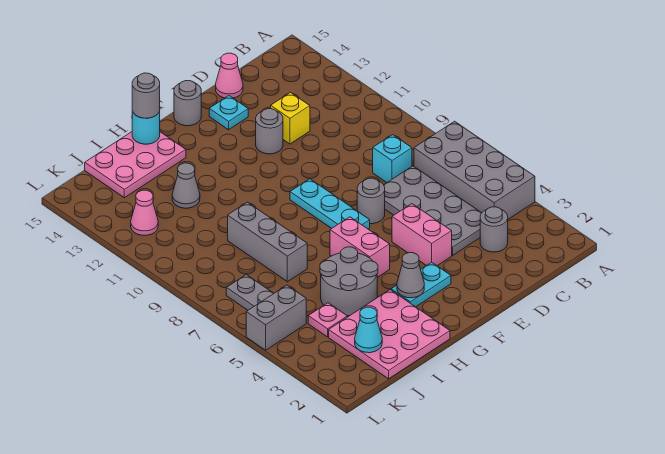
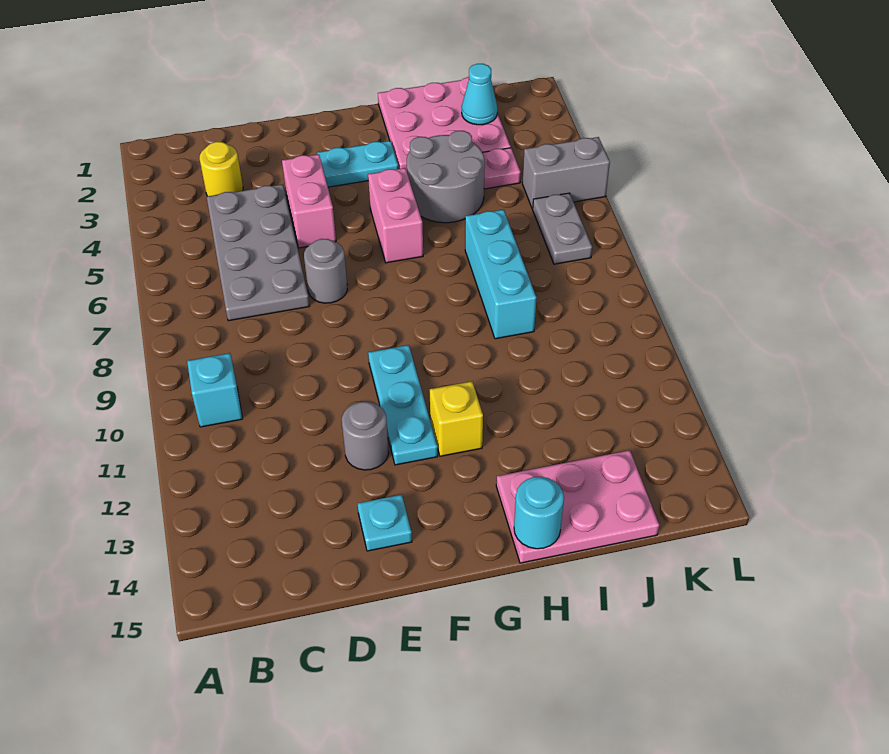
grey 2x4 brick [414,121,535,219] -> none
grey 1x1 round brick [480,207,508,252] -> yellow 1x1 round brick [200,142,243,196]
cyan 1x1 brick [373,135,412,182] -> cyan 1x1 brick moved to [187,353,243,427]
yellow 1x1 brick [271,93,310,144] -> yellow 1x1 brick moved to [430,381,483,456]
pink 1x1 cone [216,53,243,98] -> none
cyan 1x3 plate [290,179,370,229] -> cyan 1x3 plate moved to [368,345,438,465]
grey 1x1 round brick [174,81,201,126] -> none
grey 1x1 cone [397,253,424,298] -> none
grey 1x1 round brick [132,73,160,118] -> none
grey 1x3 brick [228,202,307,282] -> cyan 1x3 brick [465,210,537,339]
grey 1x1 cone [172,163,200,208] -> none
pink 1x1 cone [131,190,158,235] -> none

